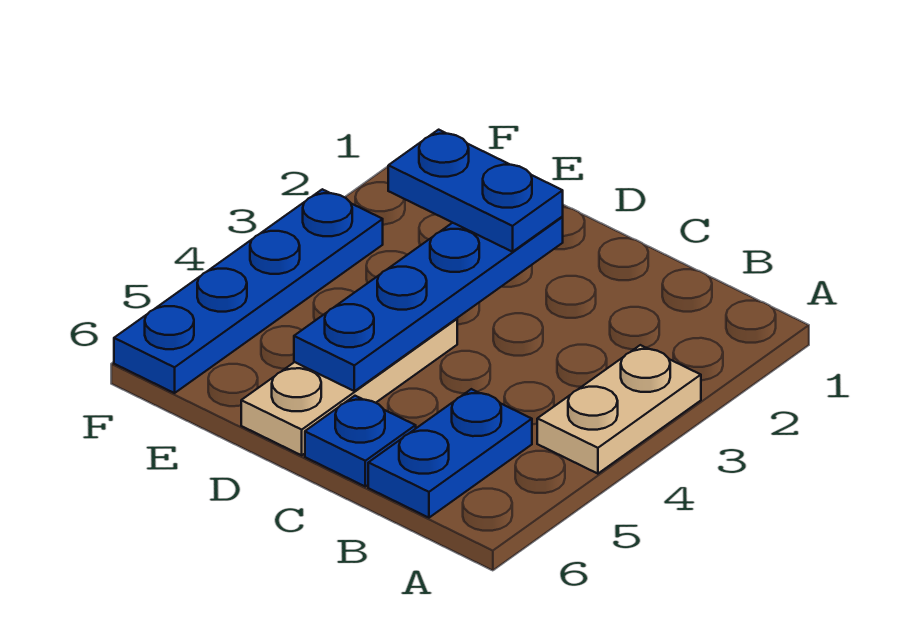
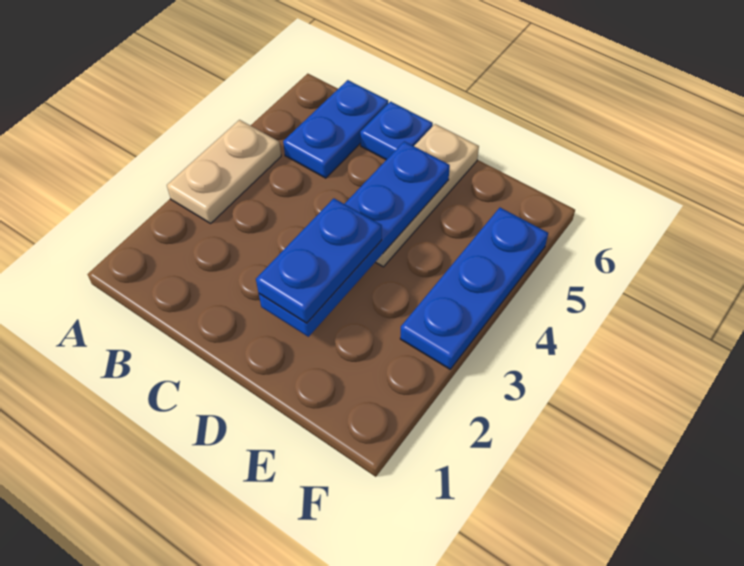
blue 1x2 plate [388,130,563,252] -> blue 1x2 plate turned to [256,198,382,323]
blue 1x4 plate [114,189,383,393] -> blue 1x3 plate [400,208,548,369]

